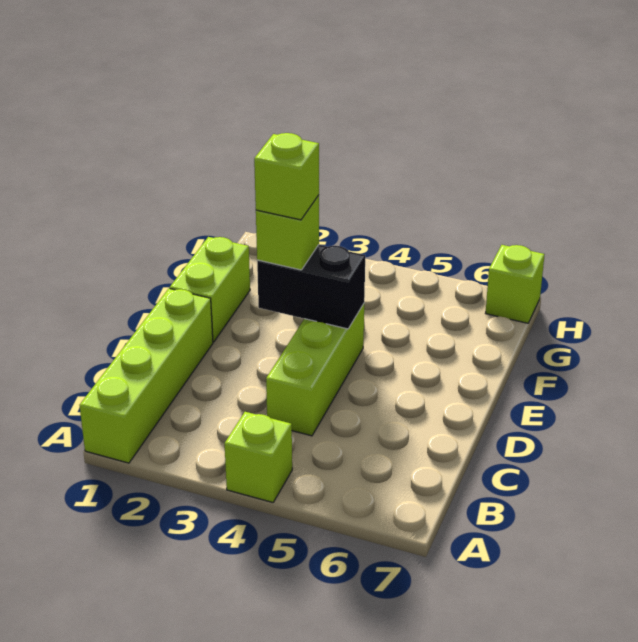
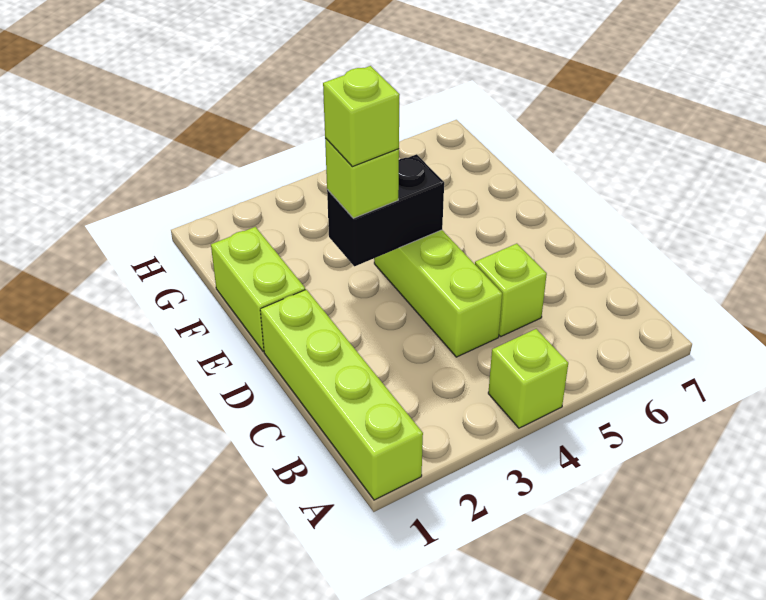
lime 1x1 brick [486,245,545,323] -> lime 1x1 brick moved to [475,244,547,336]

